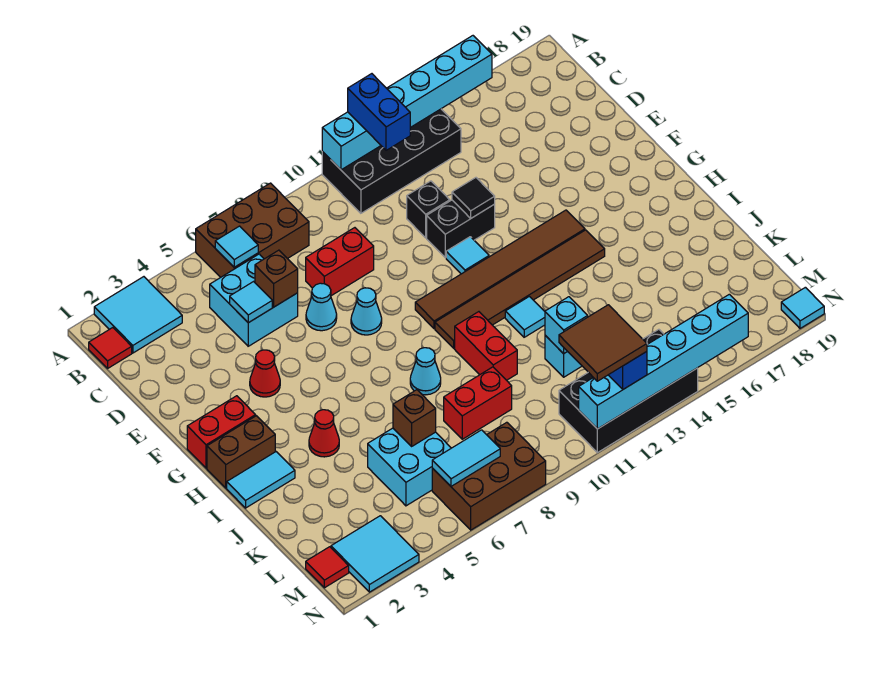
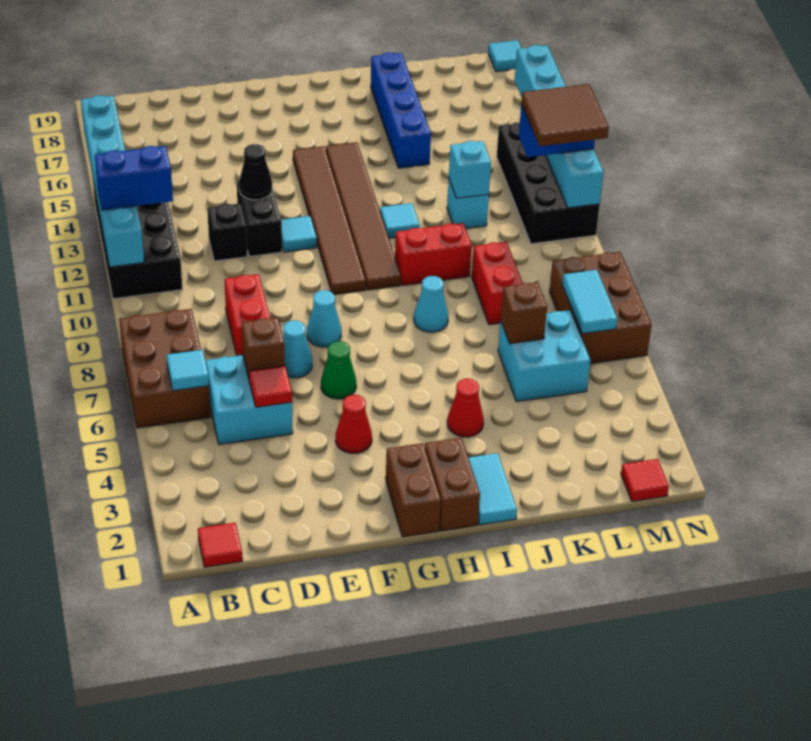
cyan 2x2 tile [94,277,182,353] -> none
cyan 1x1 tile [230,282,272,323] -> red 1x1 tile [249,366,292,407]
black 1x1 tile [452,178,495,219] -> black 1x1 cone [239,144,272,200]
none -> green 1x1 cone [321,341,356,399]
red 1x2 brick [187,396,256,468] -> brown 1x2 brick [386,443,441,537]
none -> blue 1x4 brick [371,52,431,168]
cyan 2x2 tile [331,516,419,592] -> none

